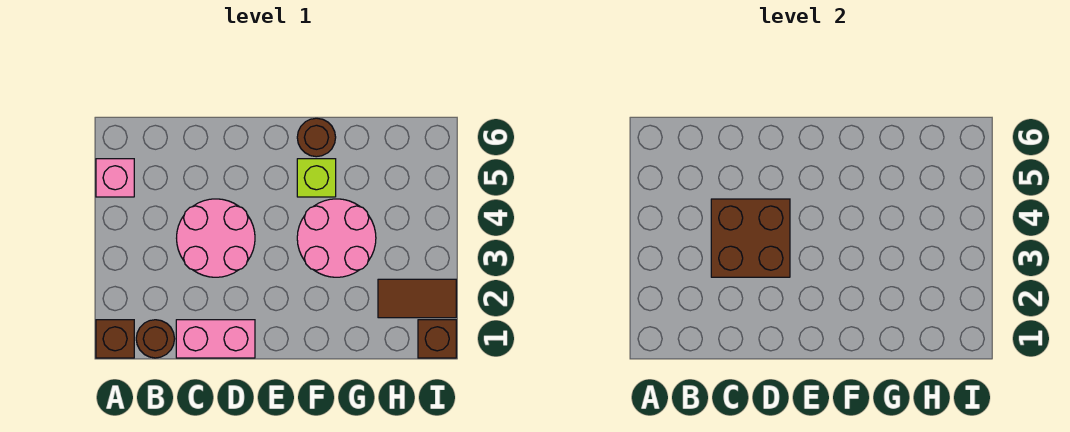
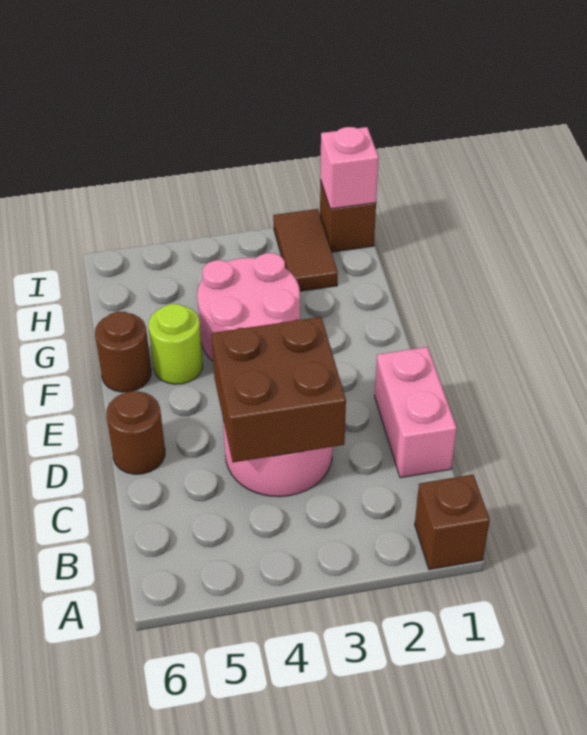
pink 1x1 brick [96,159,134,197] -> pink 1x1 brick moved to [320,127,379,209]
brown 1x1 round brick [136,320,175,358] -> brown 1x1 round brick moved to [106,391,165,474]
lime 1x1 brick [297,159,336,197] -> lime 1x1 round brick [149,304,203,384]

